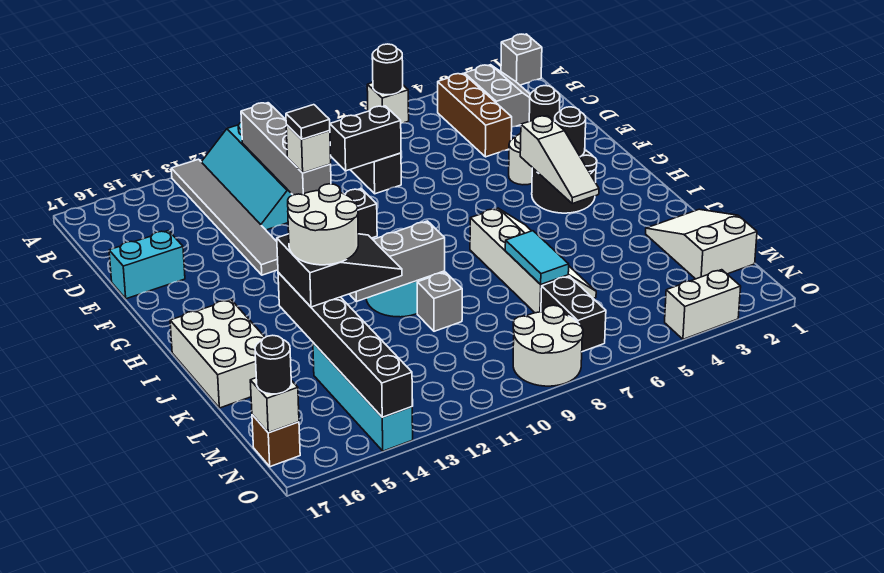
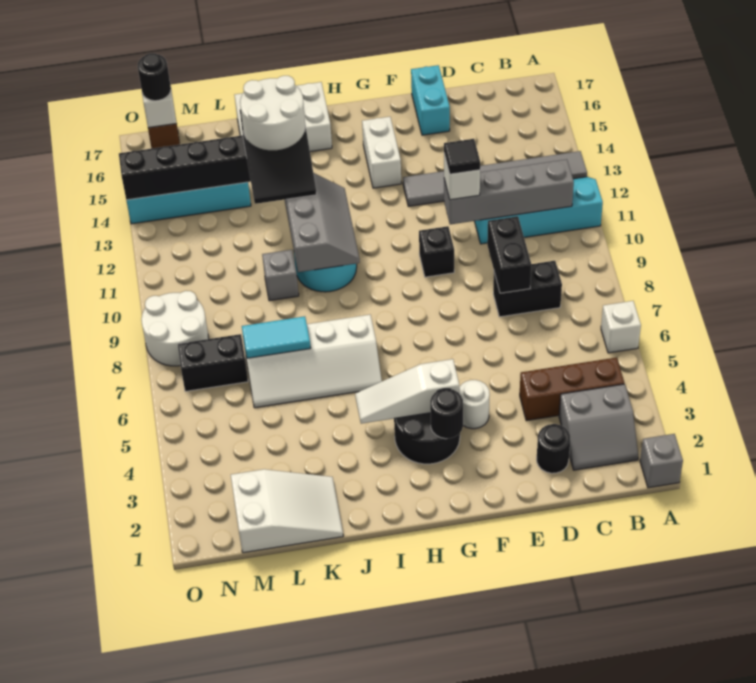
black 1x1 round brick [372,44,403,95] -> none
white 1x2 brick [665,270,741,339] -> white 1x2 brick moved to [362,117,401,188]

